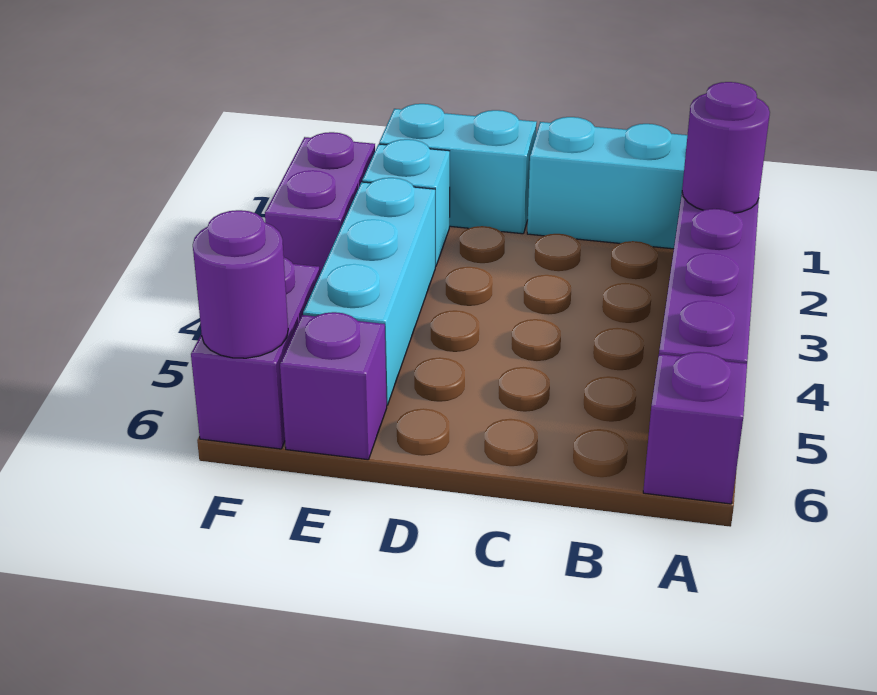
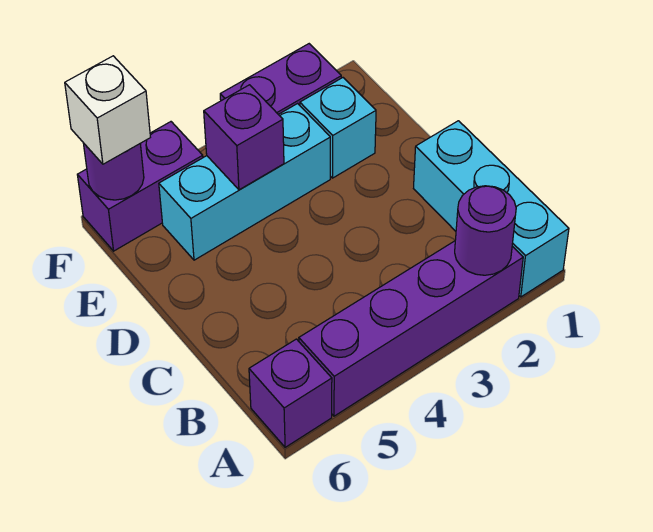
cyan 1x2 brick [379,104,537,234] -> none
purple 1x1 brick [280,312,387,460] -> purple 1x1 brick moved to [204,85,284,190]
none -> white 1x1 brick [65,56,150,164]

